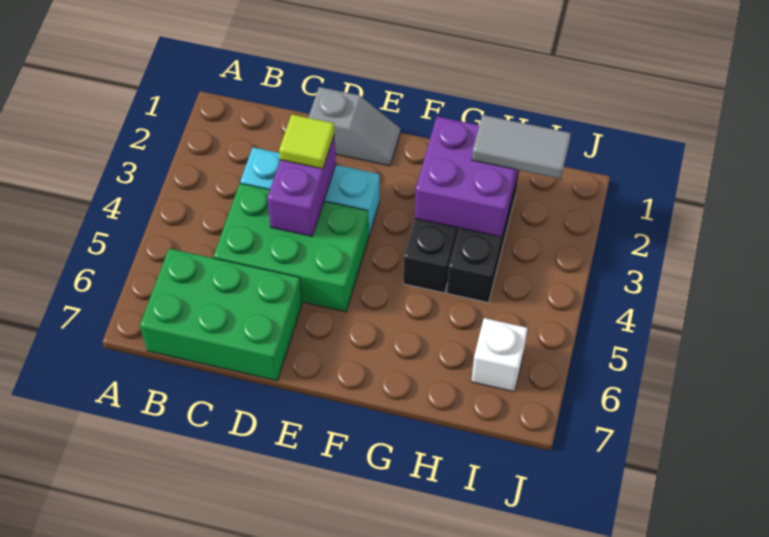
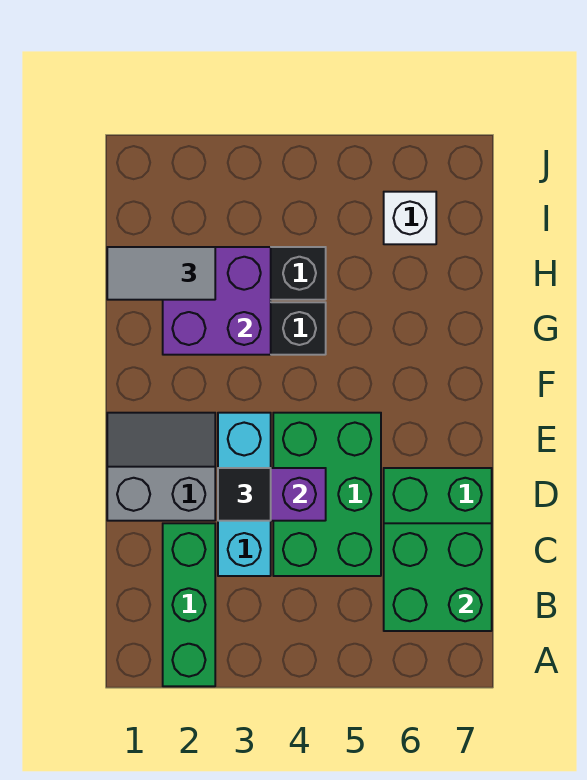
none -> green 1x3 brick [163,523,215,686]
none -> green 2x2 brick [384,523,492,631]
grey 1x2 slope [308,87,400,166] -> grey 2x2 slope [107,413,215,521]
lime 1x1 tile [279,115,334,169] -> black 1x1 tile [218,468,271,521]
grey 1x2 tile [472,115,571,179] -> grey 1x2 tile turned to [107,247,215,300]

